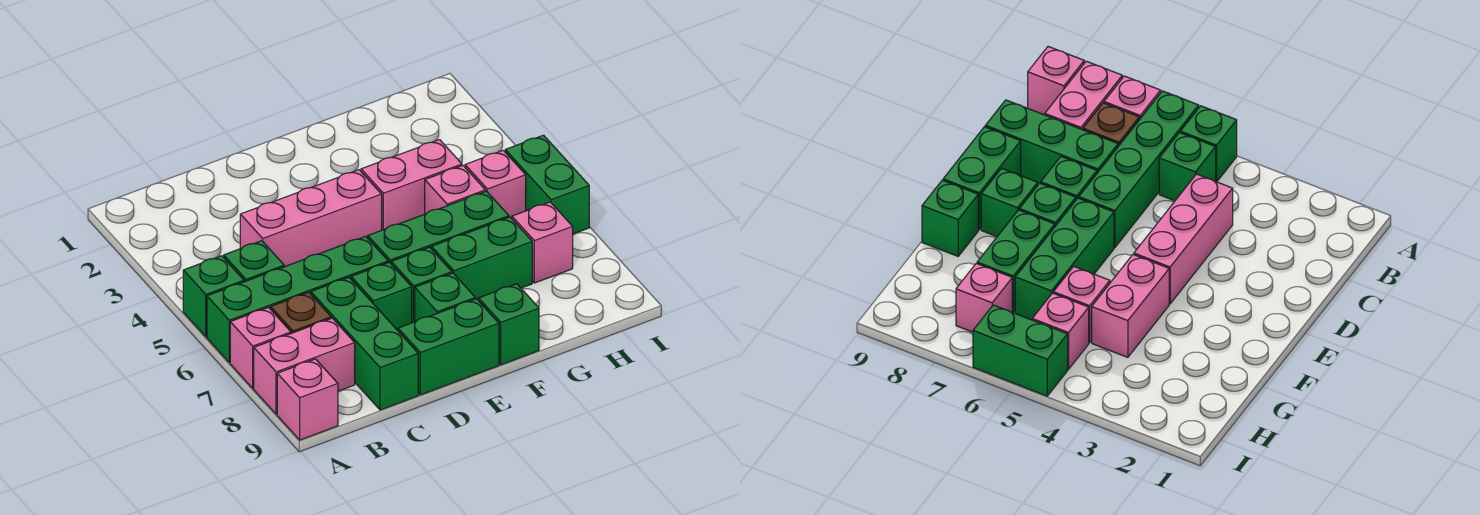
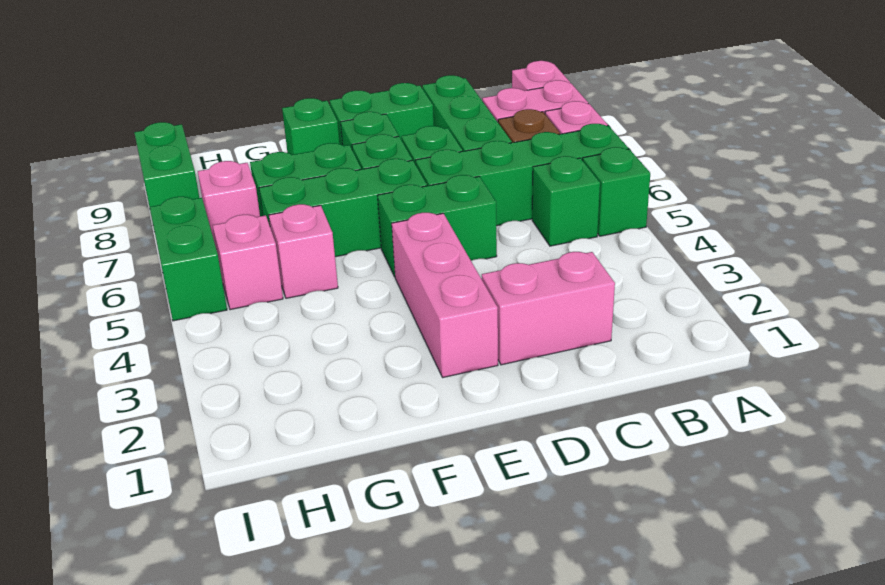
pink 1x3 brick [240,170,382,267] -> pink 1x3 brick turned to [392,213,498,377]
none -> green 1x2 brick [377,175,497,277]
pink 1x2 brick [361,140,462,230] -> pink 1x2 brick moved to [482,252,615,365]
none -> green 1x2 brick [134,122,199,207]

